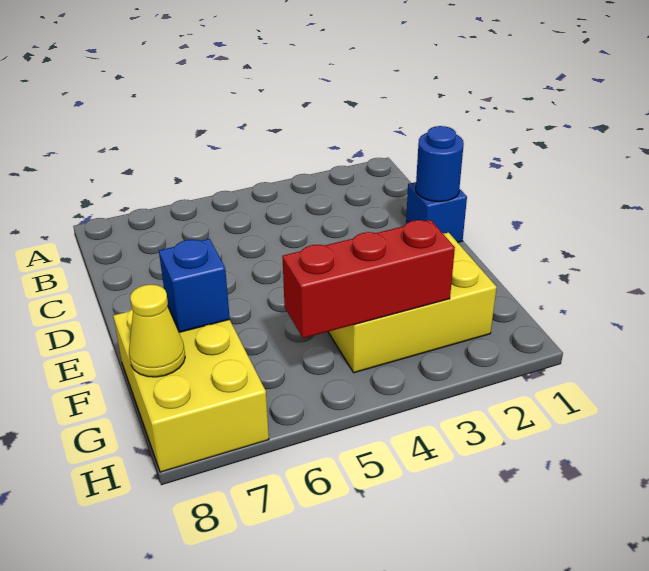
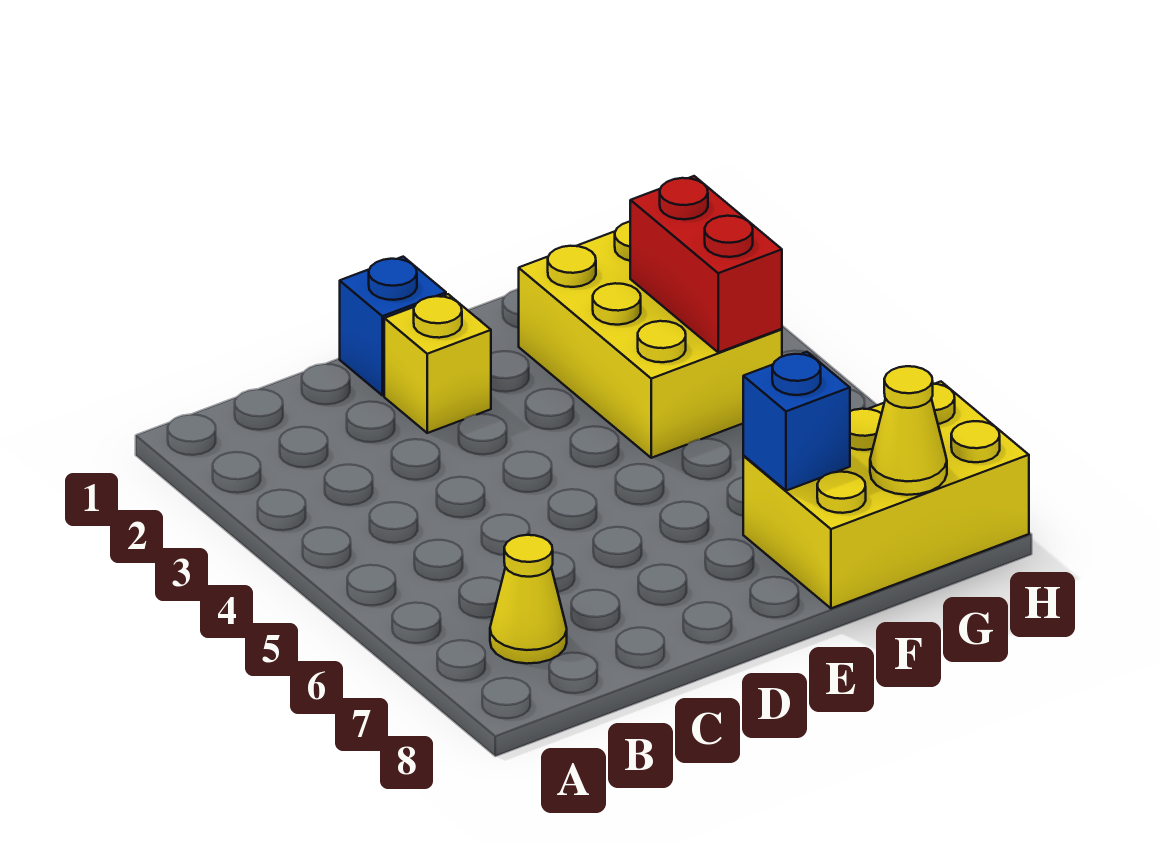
none -> yellow 1x1 cone [490,535,567,664]
blue 1x1 round brick [416,126,464,202] -> none
none -> yellow 1x1 brick [384,294,491,433]
red 1x3 brick [282,220,455,338] -> red 1x2 brick [630,176,782,352]

